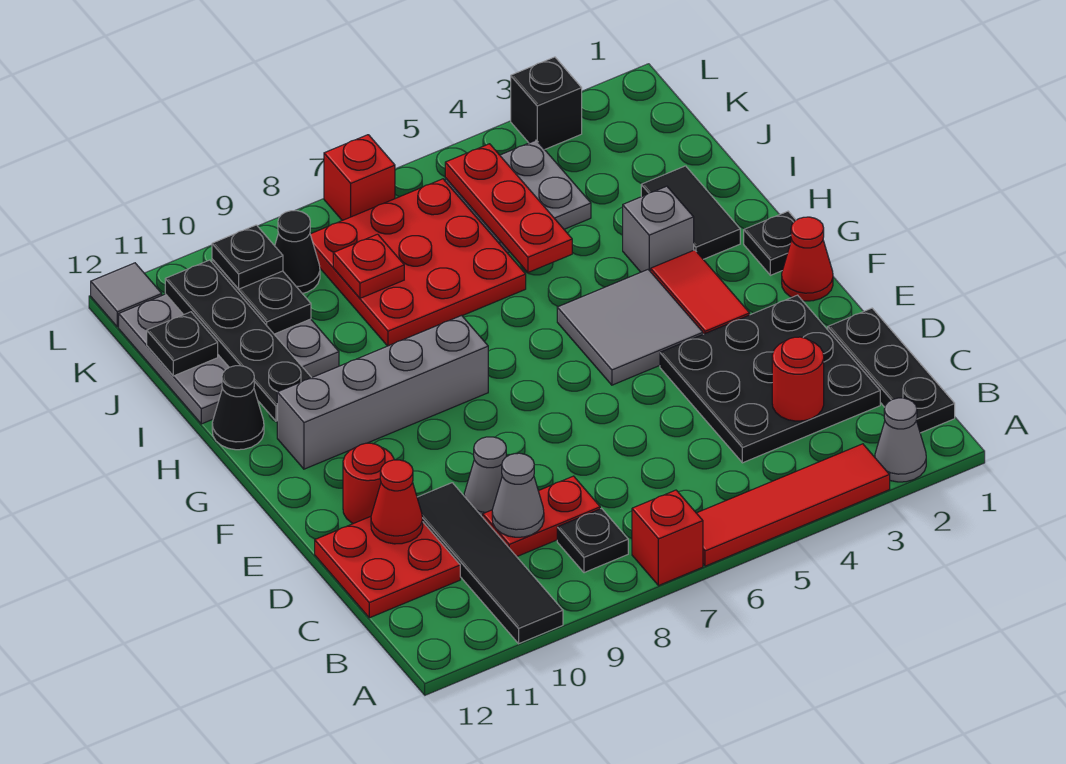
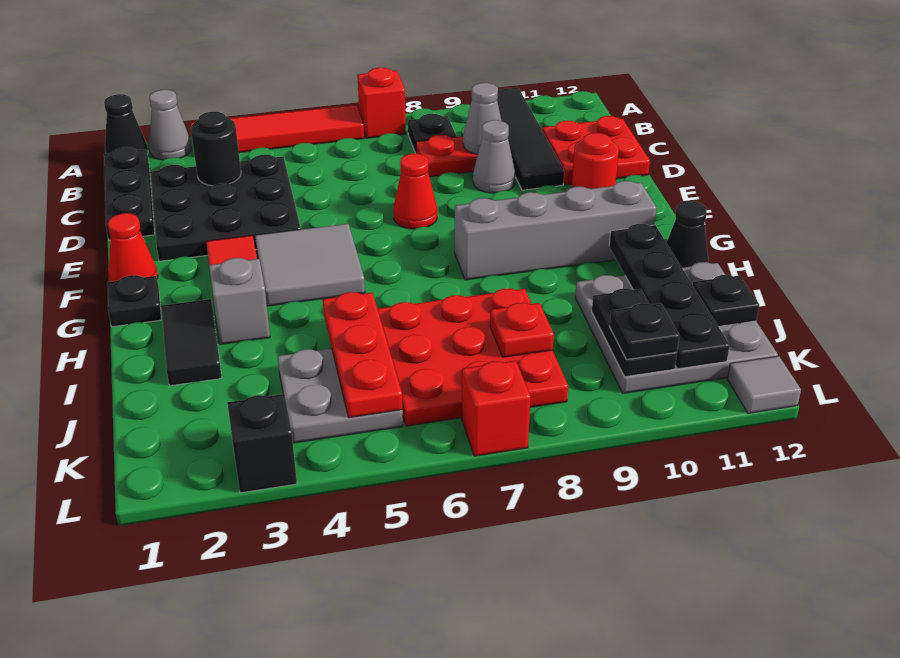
red 1x1 round brick [772,337,824,421] -> black 1x1 round brick [191,112,241,186]
red 1x1 cone [371,460,423,544] -> red 1x1 cone moved to [393,154,437,229]
black 1x1 cone [275,211,320,294] -> black 1x1 cone moved to [104,94,148,154]

